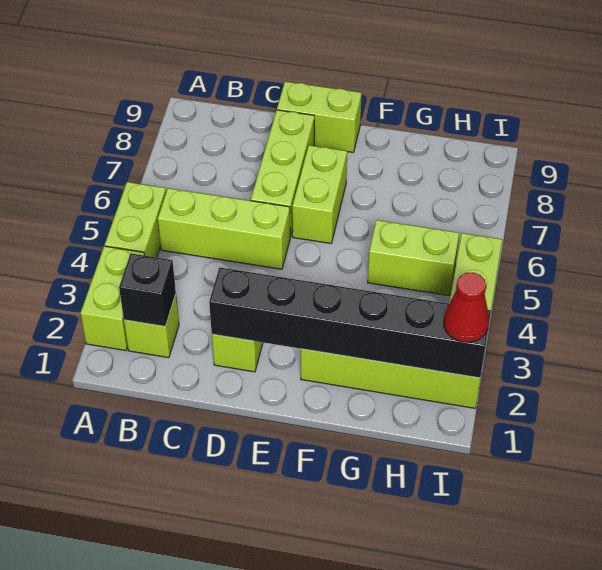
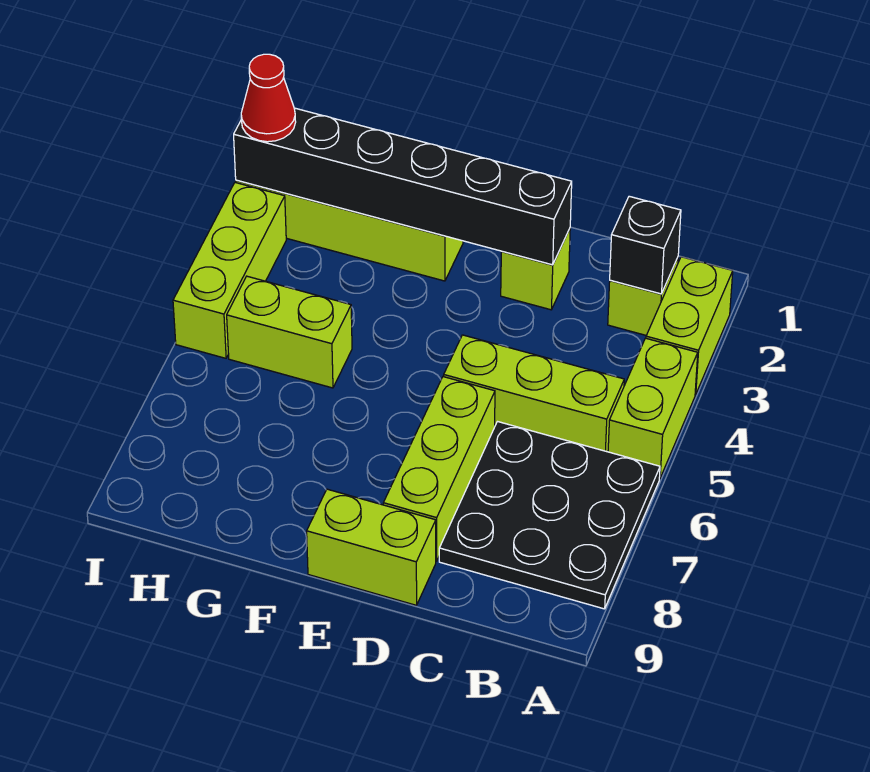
none -> black 3x3 plate [439,422,660,609]
lime 1x2 brick [292,145,347,243] -> none

